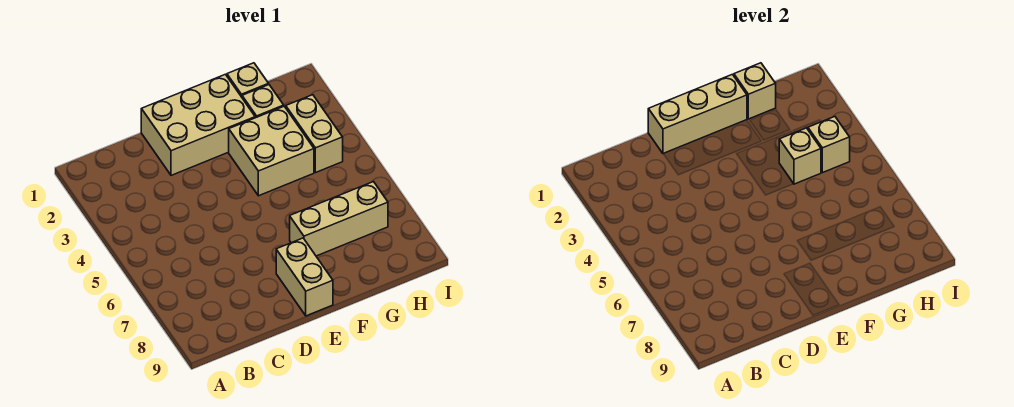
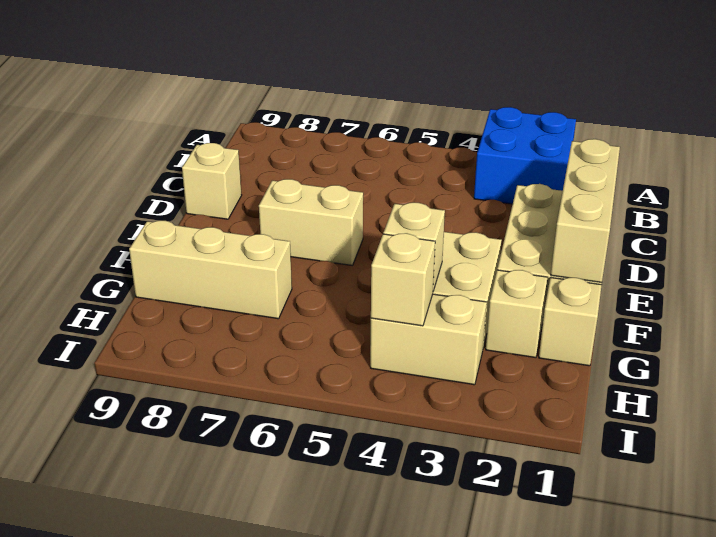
none -> blue 2x2 brick [474,107,576,204]
tan 1x2 brick [276,238,333,316] -> tan 1x2 brick moved to [259,179,363,265]
tan 1x3 brick [290,182,388,256] -> tan 1x3 brick turned to [129,221,292,319]
tan 1x1 brick [734,63,776,119] -> tan 1x1 brick moved to [182,143,242,219]

